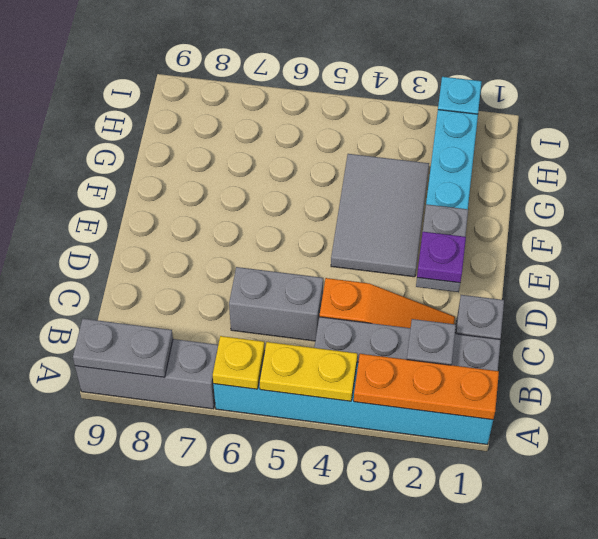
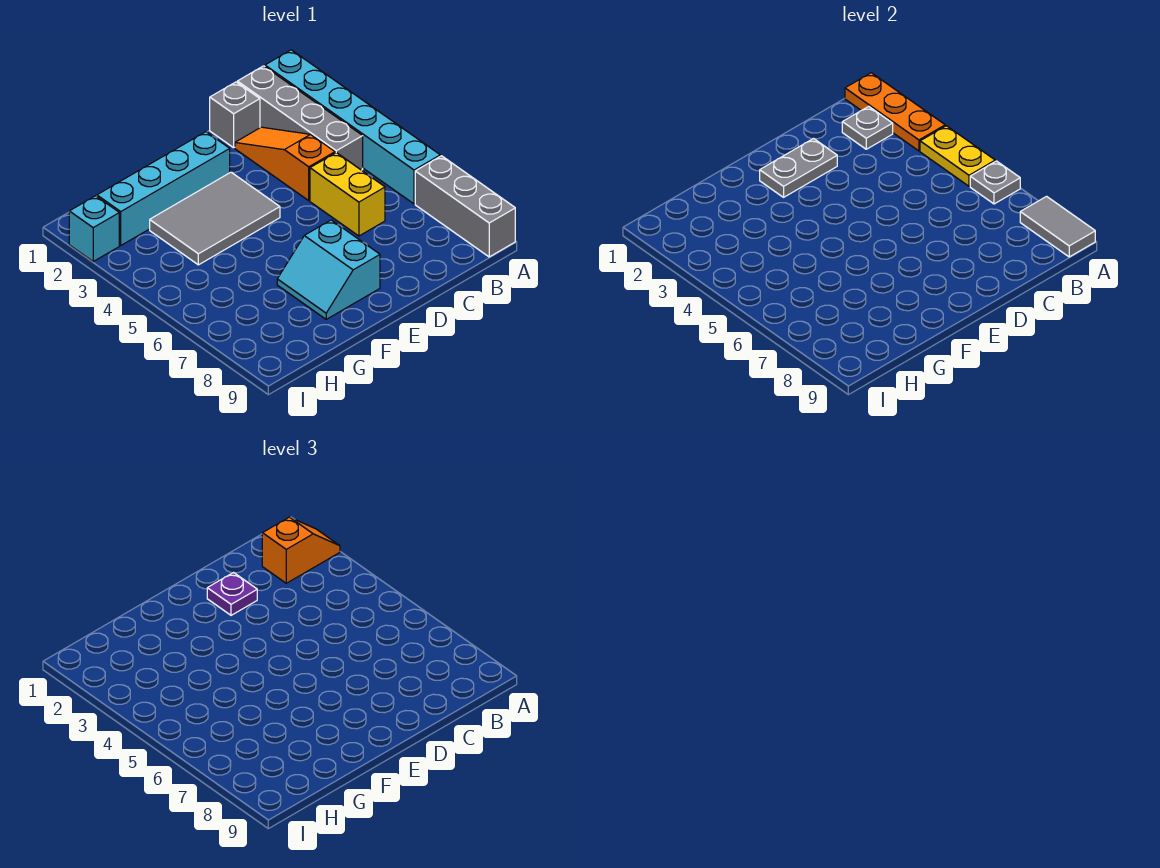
none -> orange 1x2 slope [262,517,340,583]
yellow 1x1 plate [213,336,265,389] -> grey 1x1 plate [970,161,1020,204]
grey 1x2 plate [73,319,173,377] -> grey 1x2 tile [1020,196,1095,257]
grey 1x2 brick [229,267,323,341] -> yellow 1x2 brick [310,153,385,236]
none -> cyan 2x2 slope [277,220,380,319]

